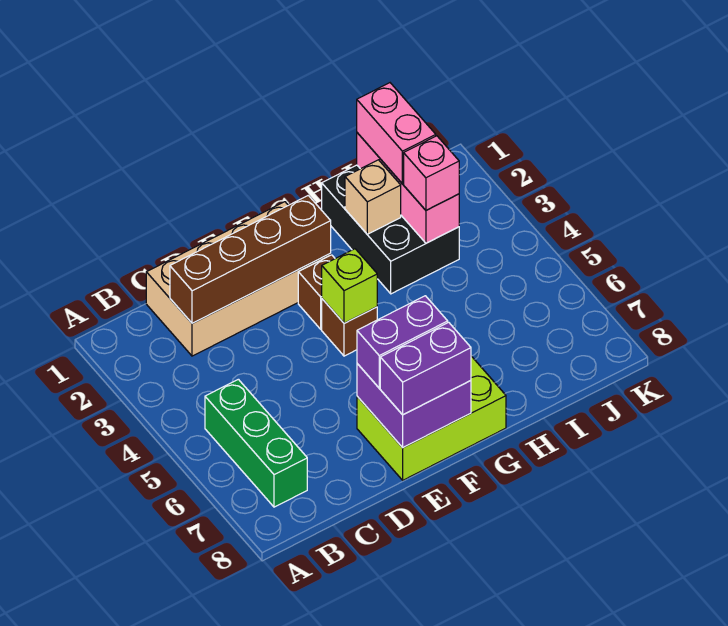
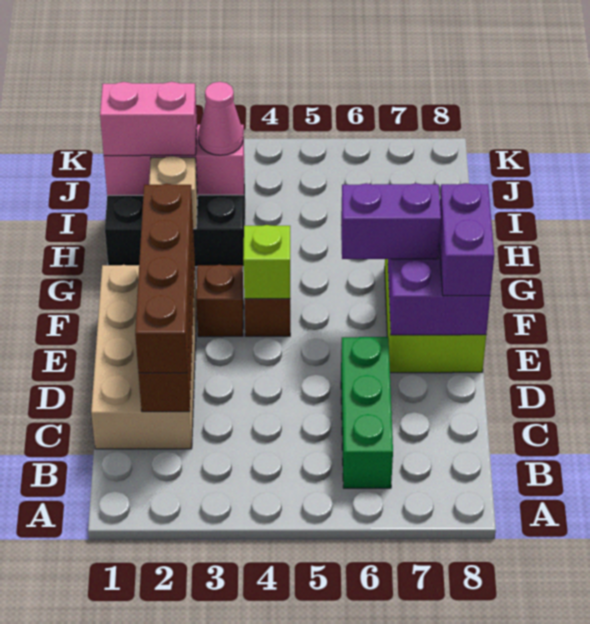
green 1x3 brick [205,379,307,507] -> green 1x3 brick turned to [341,337,393,488]
none -> brown 1x4 brick [135,184,193,373]
purple 1x2 brick [357,296,448,388] -> purple 1x2 brick turned to [341,183,441,259]
pink 1x1 brick [404,136,459,210] -> pink 1x1 cone [198,82,243,155]

